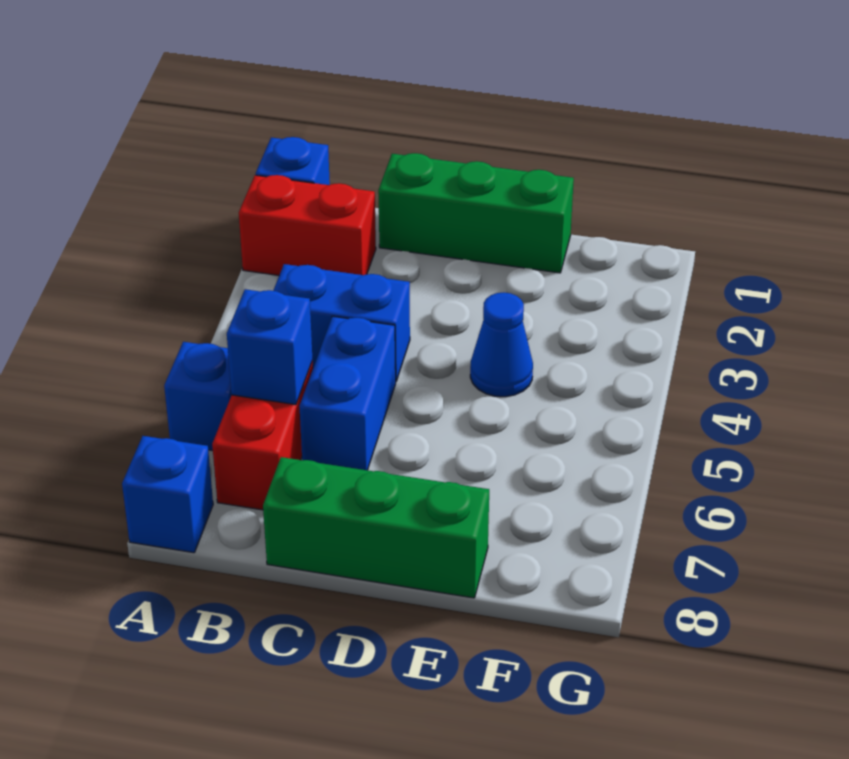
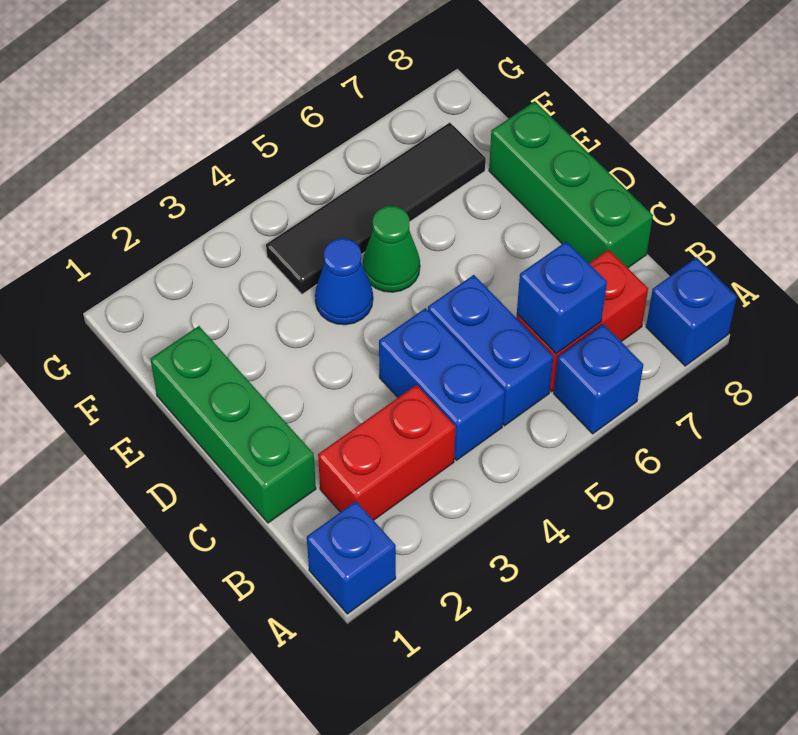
red 1x2 brick [239,175,376,275] -> red 1x2 brick turned to [318,385,456,520]
blue 1x2 brick [299,316,396,470] -> blue 1x2 brick turned to [428,275,554,426]
none -> green 1x1 cone [363,206,420,292]
none -> black 1x4 tile [266,123,486,294]

